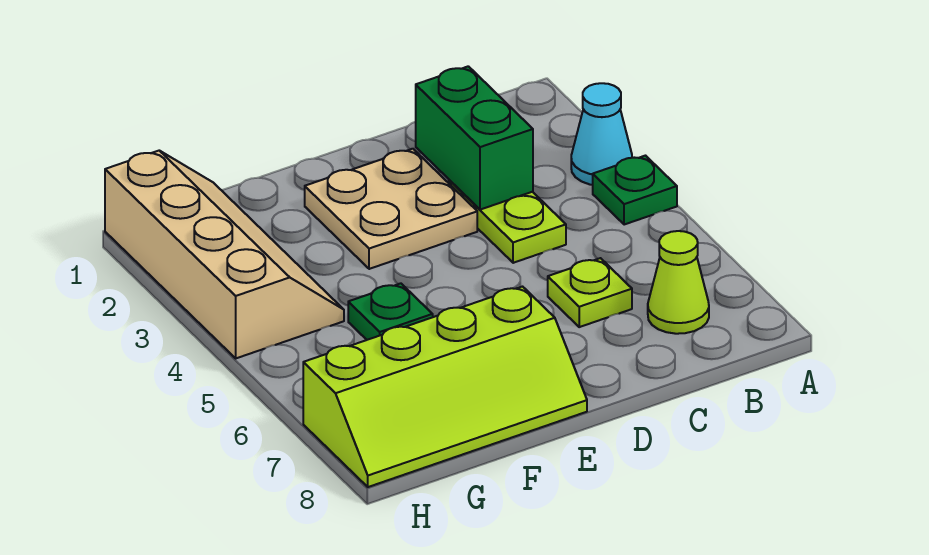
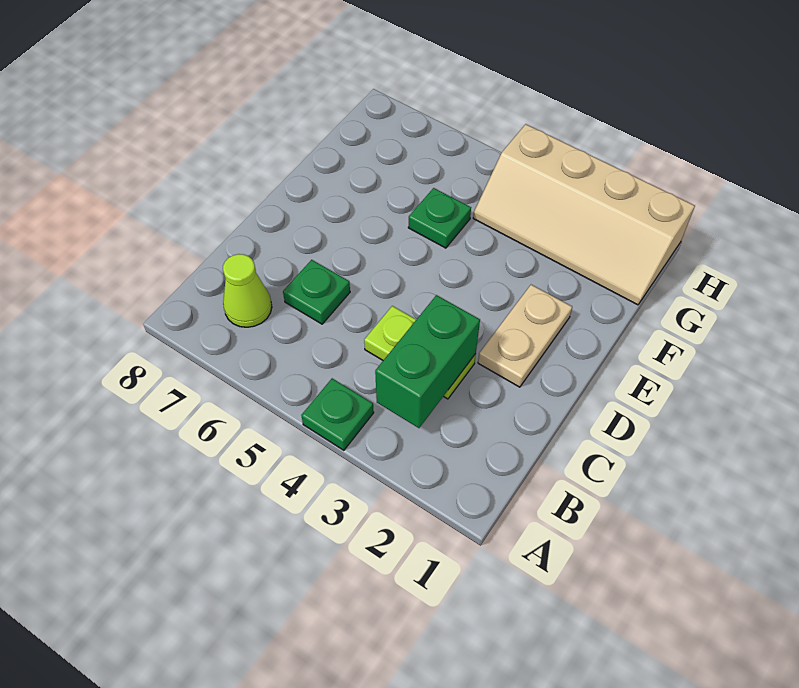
cyan 1x1 cone [571,83,632,185] -> none
green 1x2 brick [416,66,533,210] -> green 1x2 brick turned to [375,295,480,428]
lime 1x1 plate [548,258,632,327] -> green 1x1 plate [283,260,350,324]
tan 2x2 plate [305,149,477,269] -> tan 1x2 plate [478,285,572,387]
lime 2x4 slope [303,287,587,487] -> none

